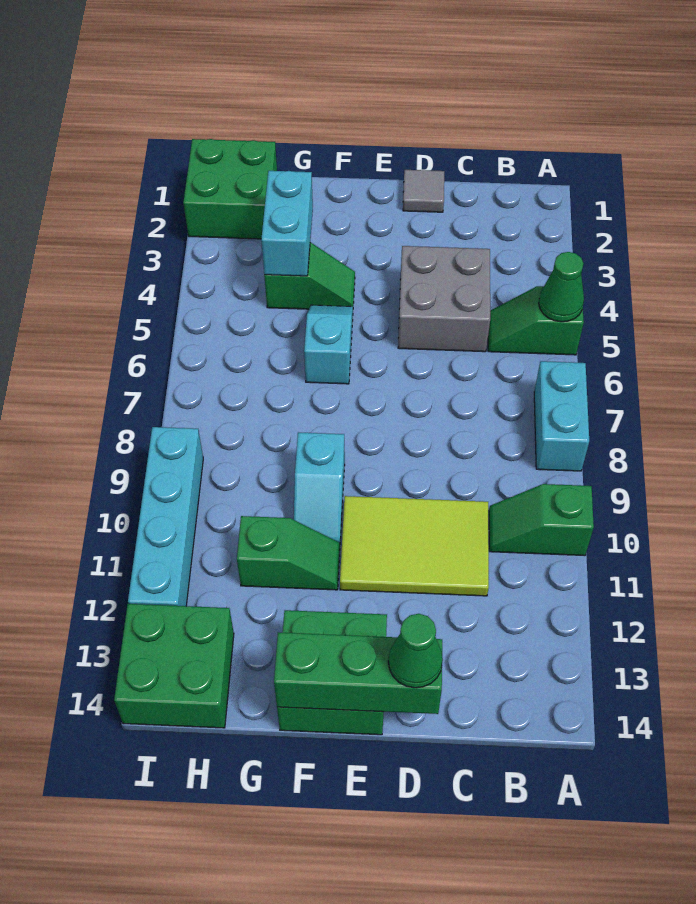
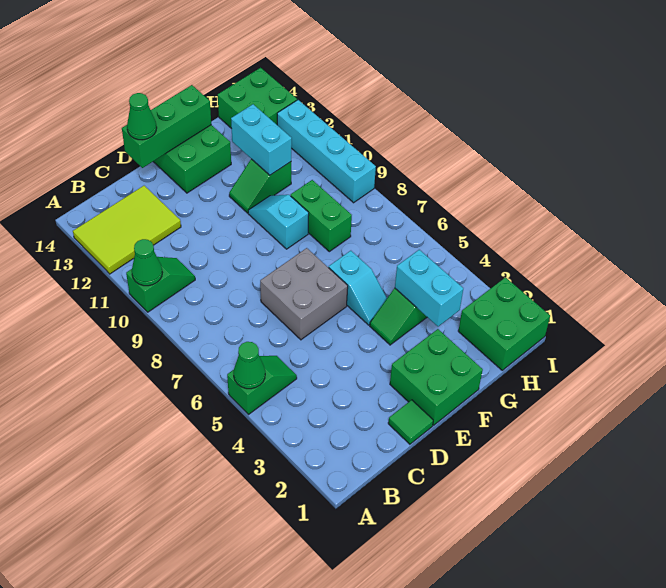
cyan 1x2 brick [534,361,589,471] -> cyan 1x2 brick moved to [231,104,292,175]
none -> green 1x1 cone [132,239,162,286]
grey 2x2 brick [398,246,490,352] -> grey 2x2 brick moved to [260,248,348,340]
lime 2x3 tile [340,496,489,596] -> lime 2x3 tile moved to [73,186,181,274]
grey 1x1 tile [403,170,444,212] -> green 1x1 tile [388,400,433,444]
none -> green 2x2 brick [390,329,483,425]
none -> green 1x2 brick [291,180,352,252]

